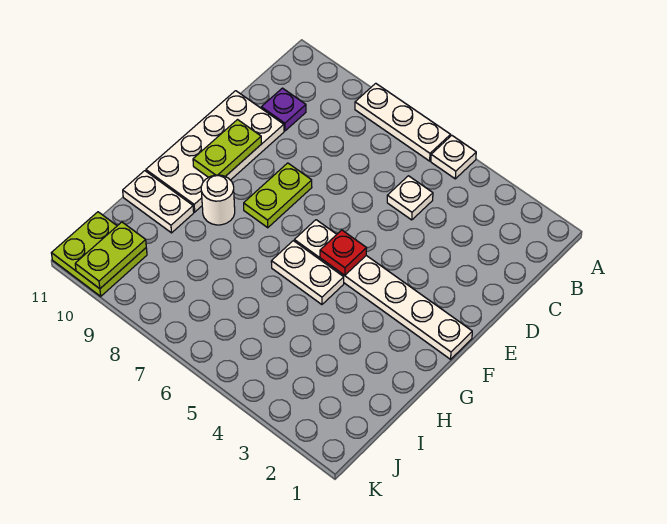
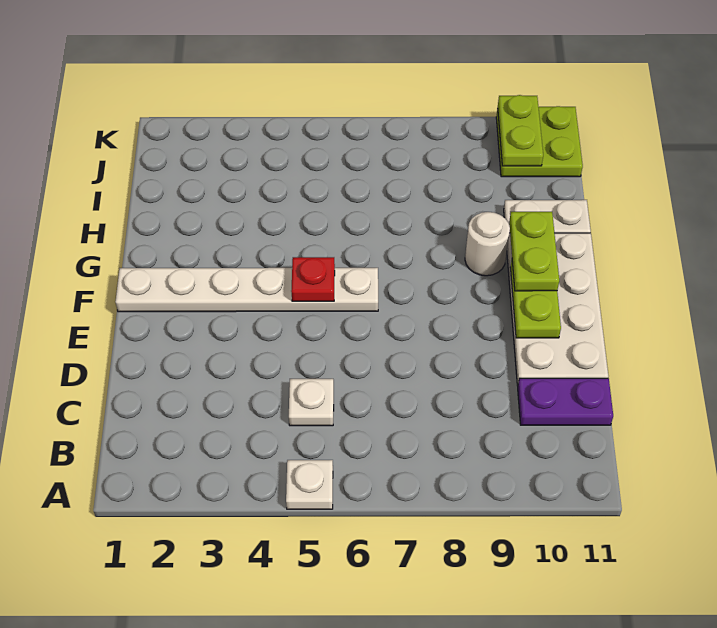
white 1x3 plate [355,83,450,161] -> none
purple 1x1 plate [261,88,306,131] -> purple 1x2 plate [518,378,613,425]
lime 1x2 plate [244,163,312,228] -> lime 1x2 plate moved to [509,212,559,291]
white 1x2 plate [271,241,344,304] -> none

